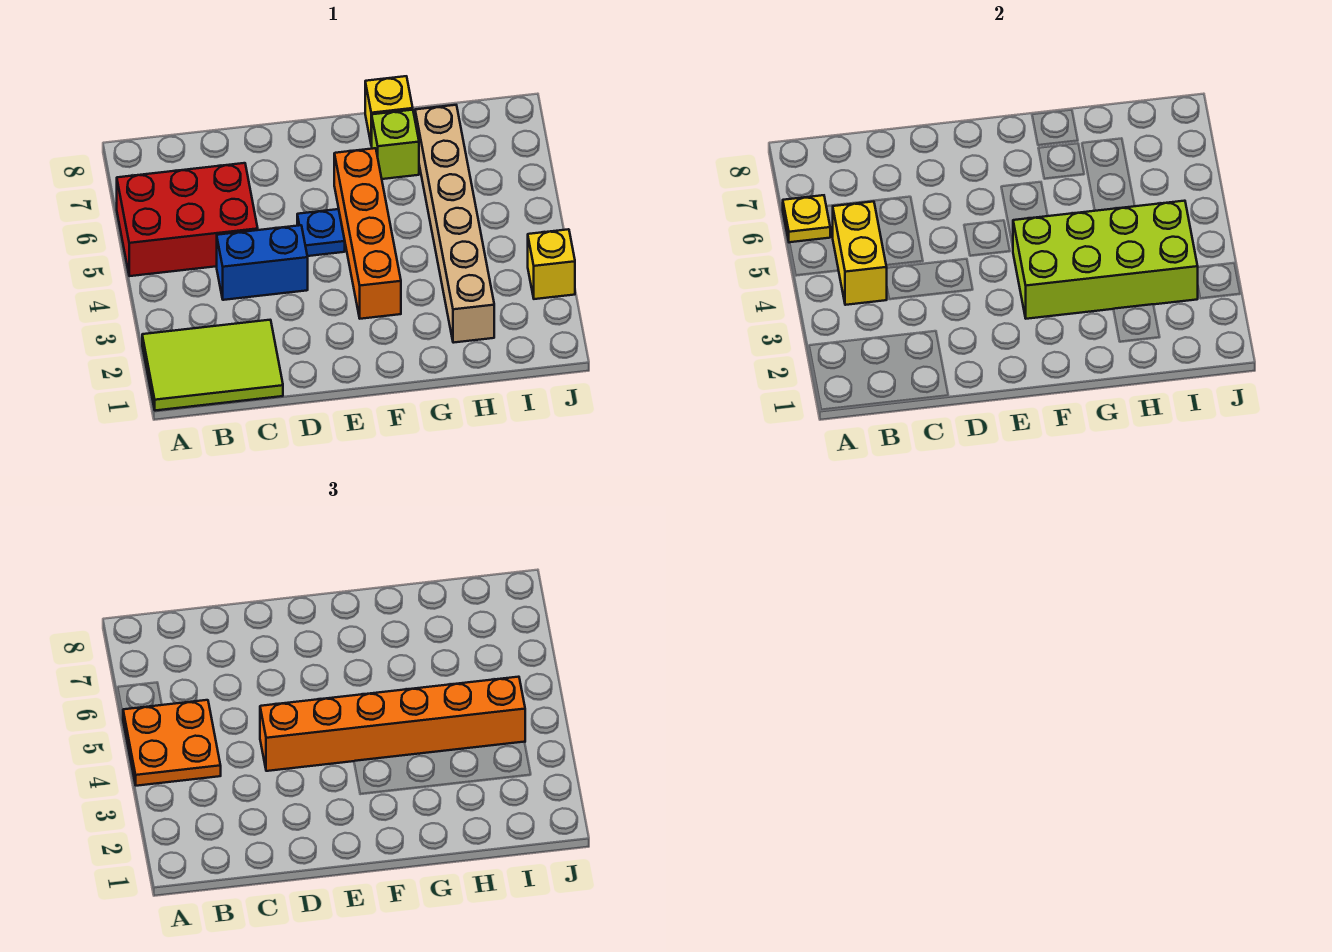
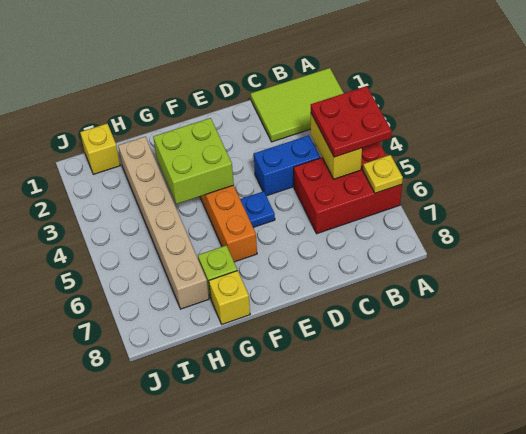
orange 2x2 plate [123,700,221,786] -> red 2x2 plate [311,86,392,157]
orange 1x6 brick [260,677,525,771] -> none
lime 2x4 brick [1013,201,1198,319] -> lime 2x2 brick [153,118,234,204]
yellow 1x1 brick [528,229,575,299] -> yellow 1x1 brick moved to [80,124,120,174]

